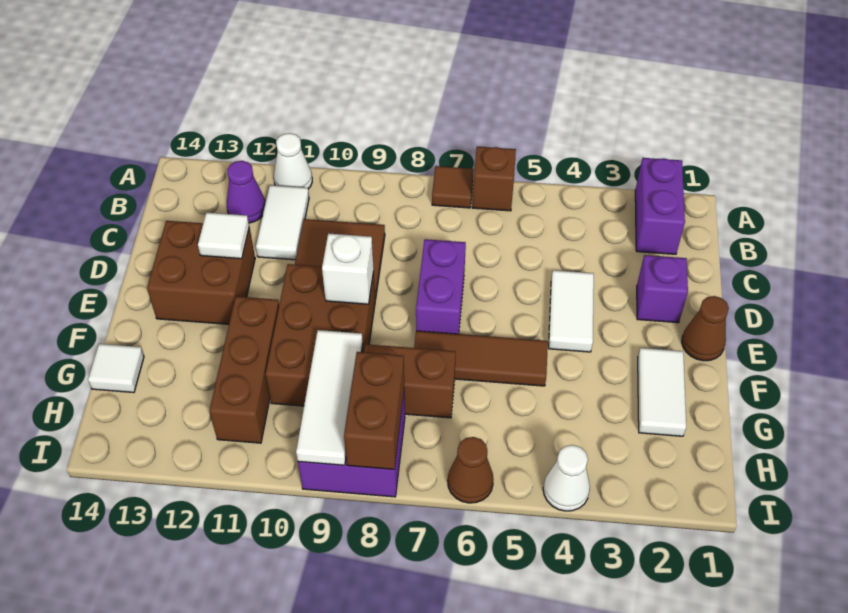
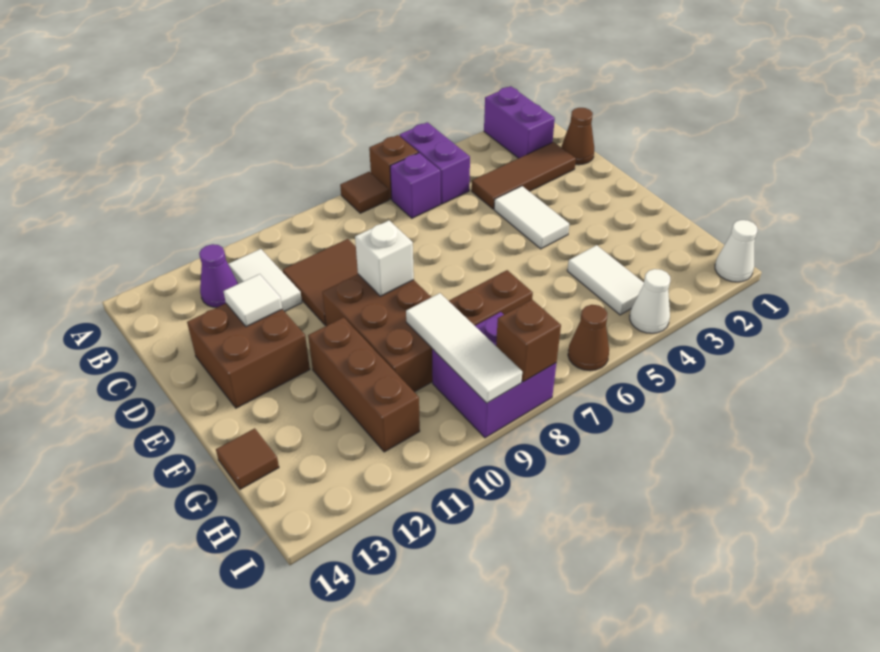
white 1x1 cone [274,133,312,189] -> white 1x1 cone moved to [715,220,757,282]
purple 1x1 brick [637,255,688,323] -> purple 1x1 brick moved to [390,153,440,218]
purple 1x2 brick [416,239,466,334] -> purple 1x2 brick moved to [400,122,470,204]
brown 1x1 cone [682,296,729,361] -> brown 1x1 cone moved to [561,108,594,165]
white 1x2 tile [638,348,686,436] -> white 1x2 tile moved to [567,245,644,315]
brown 1x3 tile [414,331,548,386] -> brown 1x3 tile moved to [472,142,576,209]
white 1x1 tile [88,344,144,393] -> brown 1x1 tile [216,428,279,489]
brown 1x2 brick [344,352,404,469] -> brown 1x1 brick [496,300,561,382]

